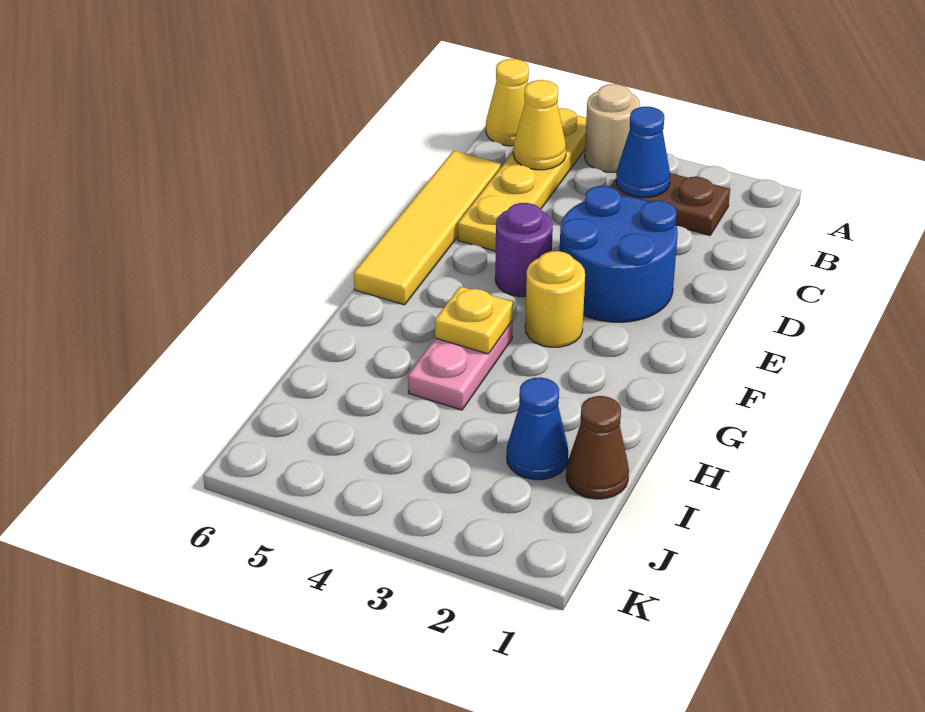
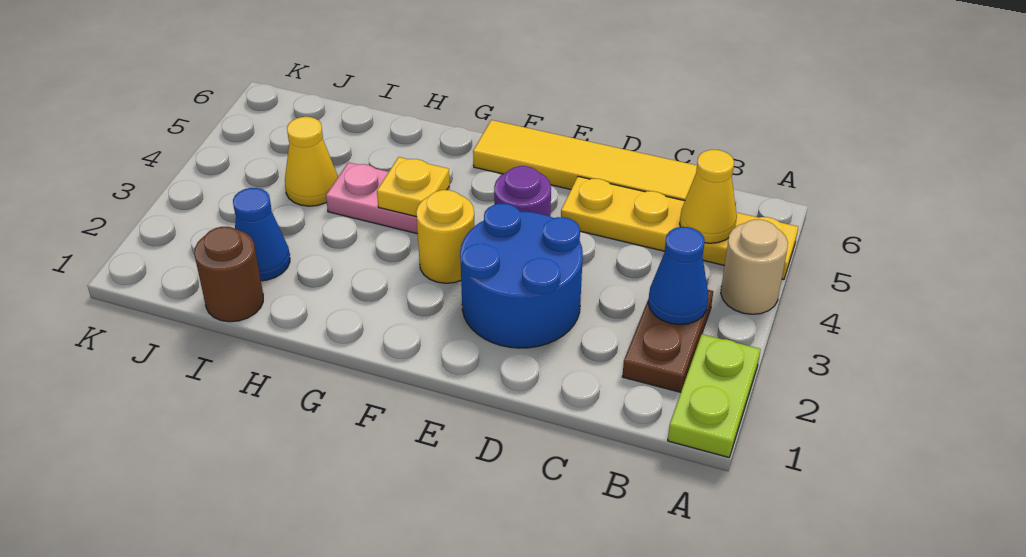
none -> lime 1x2 plate [668,334,761,457]
yellow 1x1 cone [486,59,529,146] -> yellow 1x1 cone moved to [285,117,338,206]
brown 1x1 cone [566,396,629,499] -> brown 1x1 round brick [194,227,263,322]

